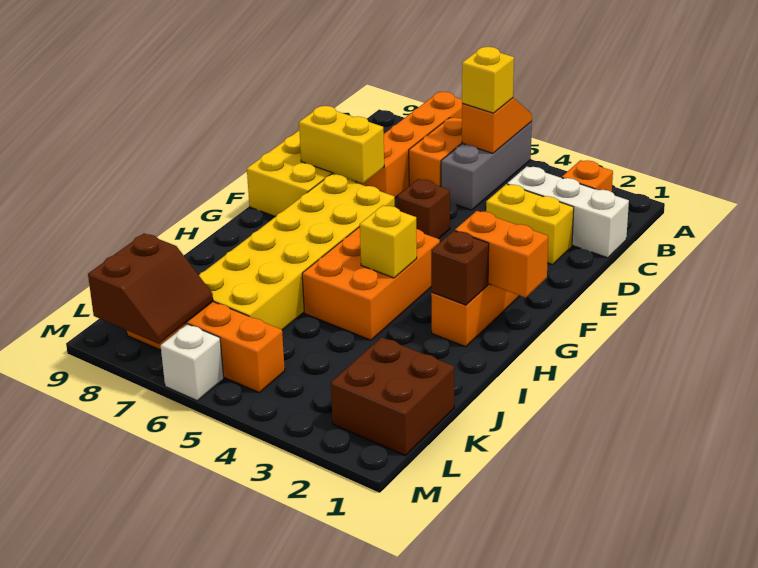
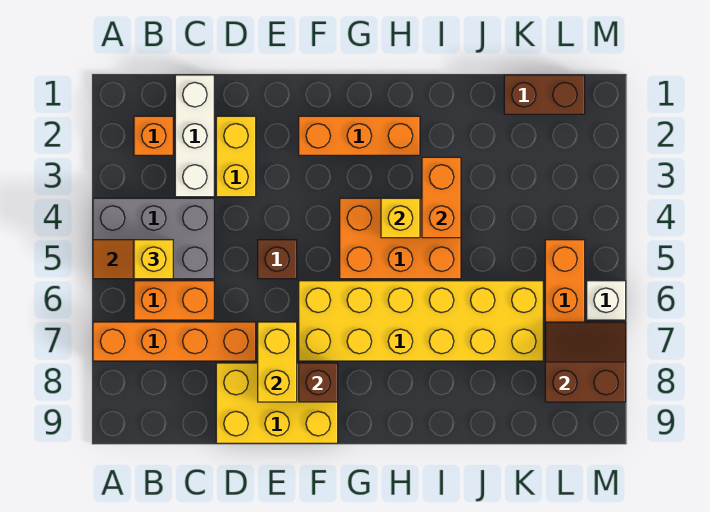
grey 1x3 brick [441,122,532,210] -> grey 2x3 brick [93,198,214,279]
orange 1x2 brick [455,211,548,298] -> orange 1x2 brick moved to [422,157,461,238]
brown 1x1 brick [431,231,489,305] -> brown 1x1 brick moved to [299,363,338,402]
brown 2x2 brick [331,337,454,456] -> brown 1x2 brick [504,75,585,114]

